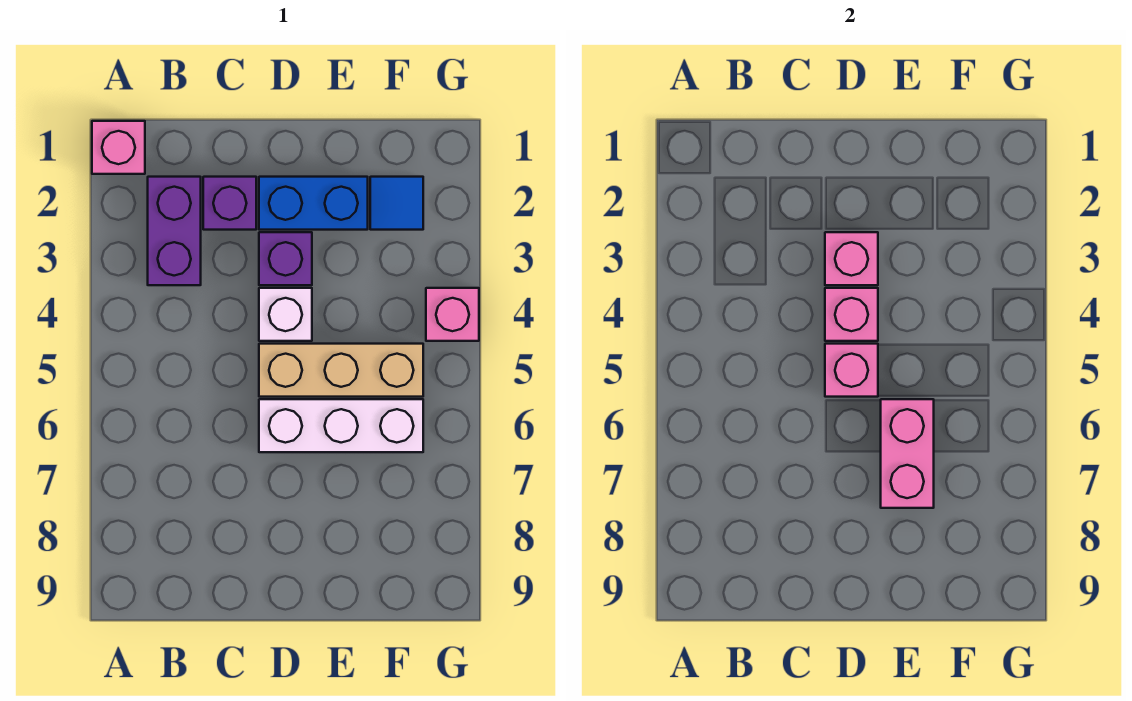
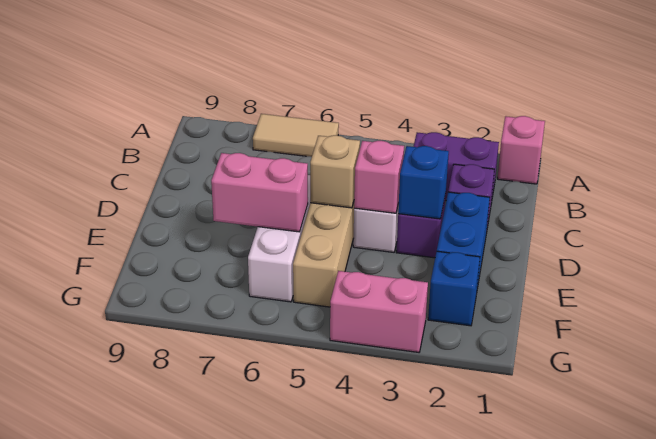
none -> tan 1x2 tile [253,114,339,157]
pink 1x1 brick [825,232,878,285] -> blue 1x1 brick [398,146,449,219]
pink 1x1 brick [825,344,878,397] -> tan 1x1 brick [310,135,360,208]
blue 1x1 tile [370,177,423,230] -> blue 1x1 brick [428,251,480,326]
pink 1x1 brick [426,288,479,341] -> pink 1x2 brick [330,271,428,352]

